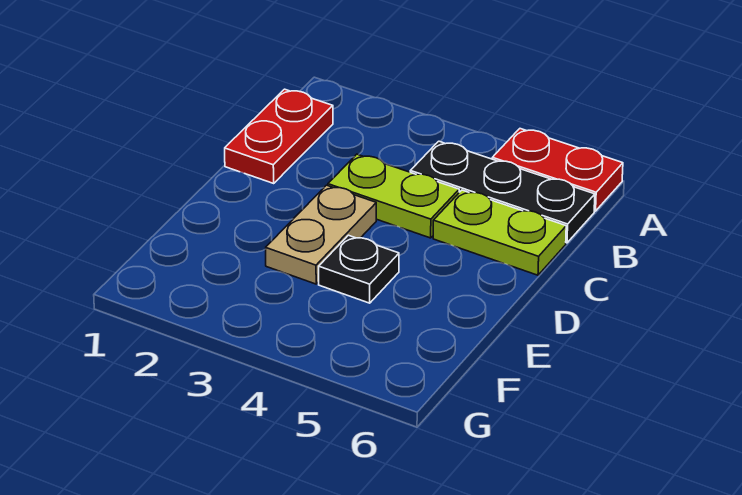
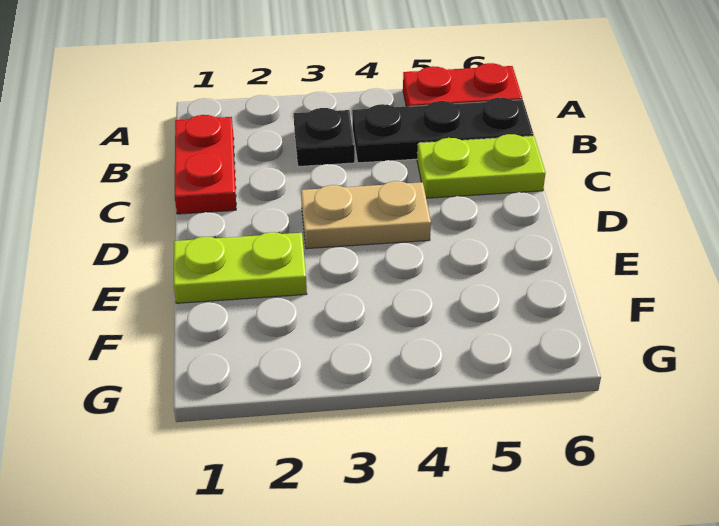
lime 1x2 plate [328,154,459,238] -> lime 1x2 plate moved to [174,232,307,303]
tan 1x2 plate [266,185,376,284] -> tan 1x2 plate turned to [301,181,431,249]
black 1x1 plate [319,235,399,303] -> black 1x1 plate moved to [294,108,355,167]

